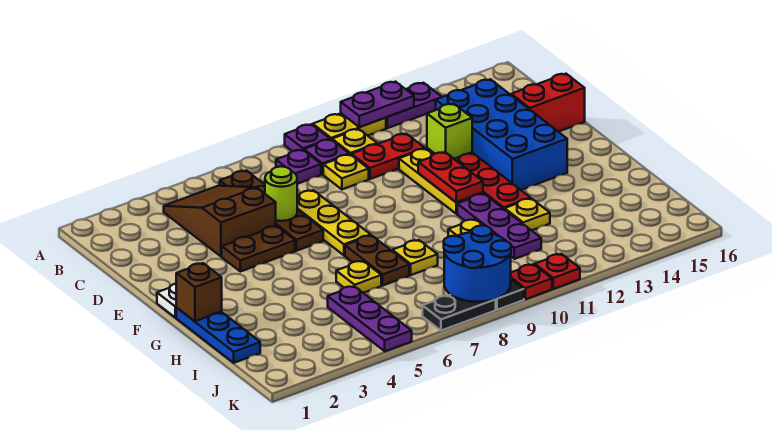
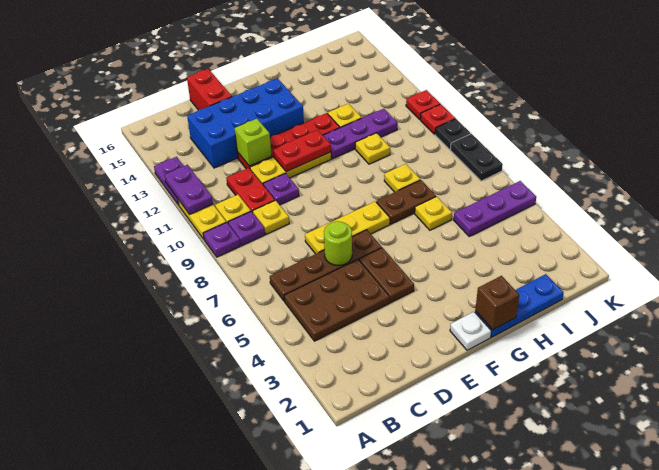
brown 2x3 slope [164,186,276,256] -> brown 2x3 plate [284,260,389,341]
purple 1x1 plate [276,150,321,184] -> purple 1x1 plate moved to [263,173,299,205]
blue 2x2 round brick [444,226,511,302] -> none

